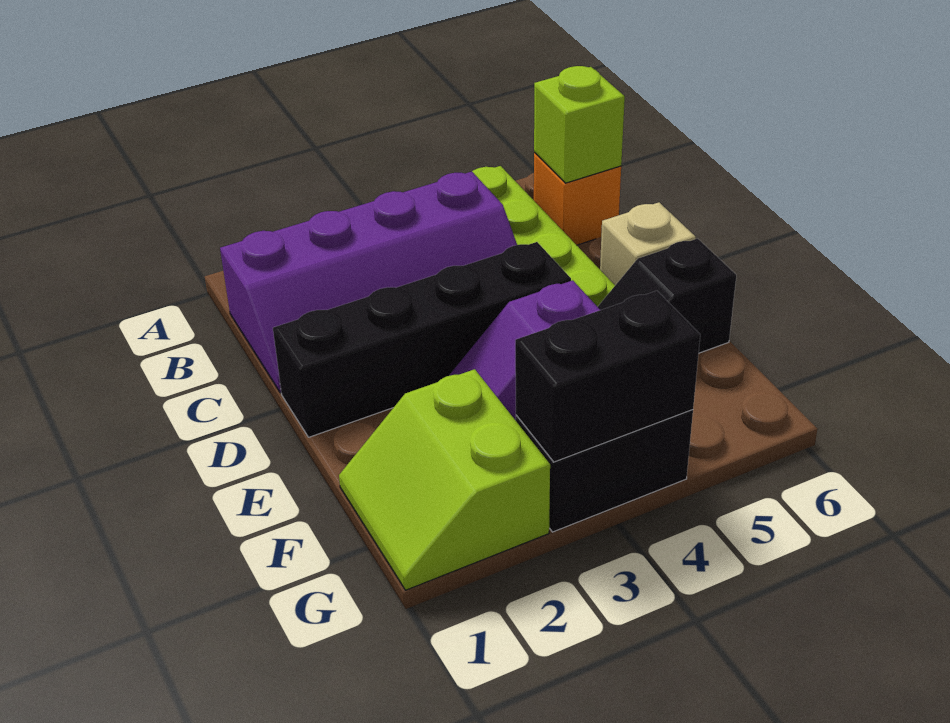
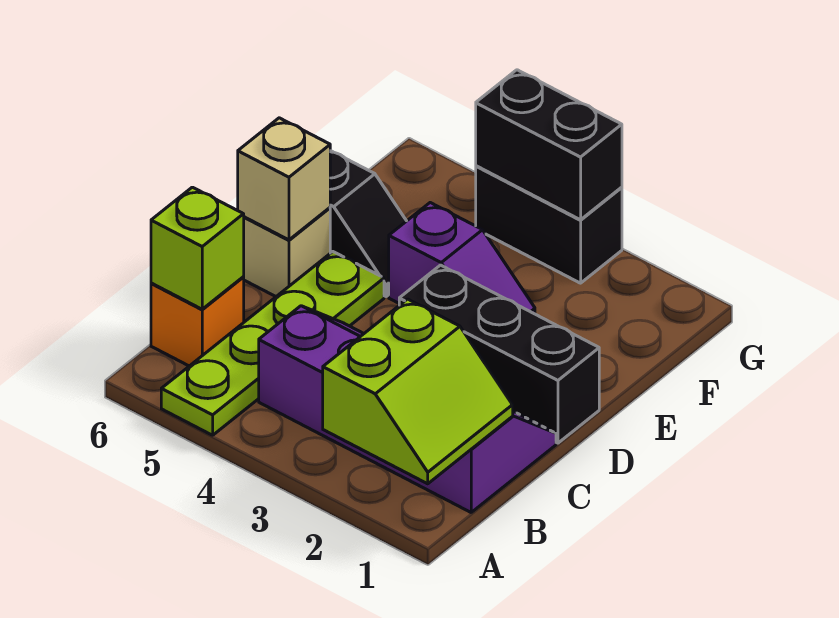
black 1x4 brick [273,242,571,437] -> black 1x3 brick [399,265,599,443]
none -> tan 1x1 brick [238,118,330,240]
lime 2x2 slope [339,369,550,590] -> lime 2x2 slope moved to [323,299,513,484]

